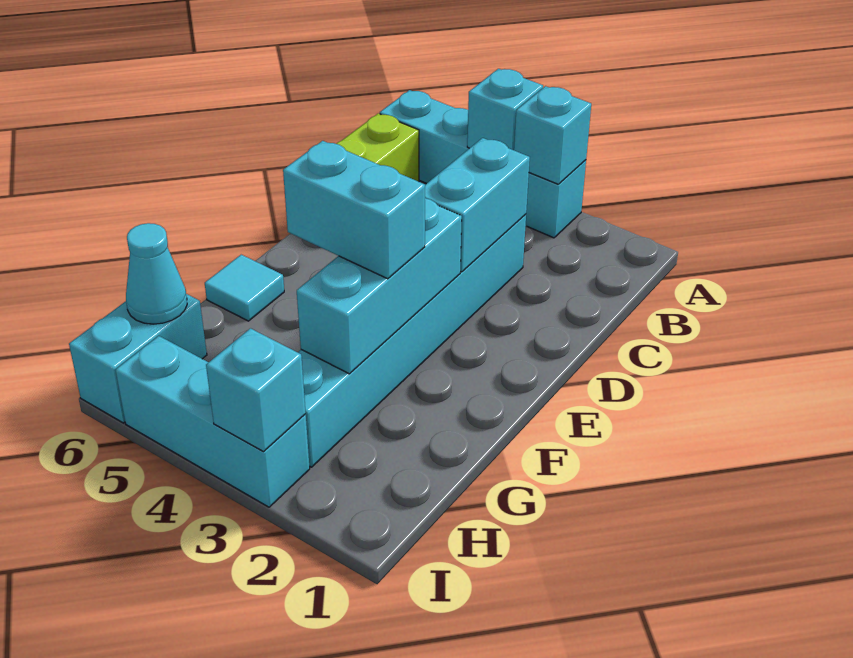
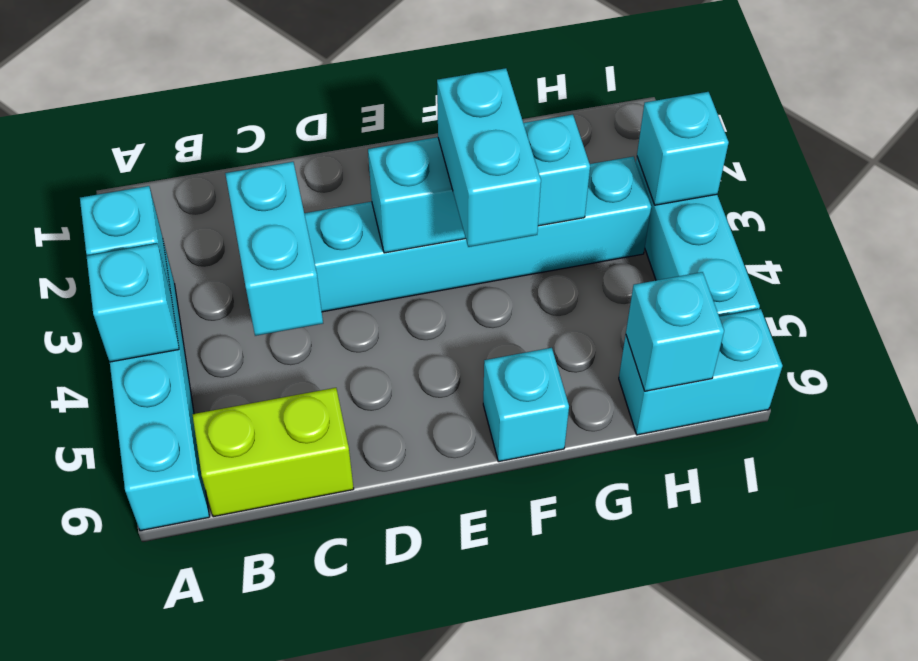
cyan 1x2 brick [425,138,530,272] -> cyan 1x2 brick turned to [225,162,323,336]
cyan 1x1 tile [205,255,284,321] -> cyan 1x1 brick [483,348,569,462]
cyan 1x1 cone [126,223,187,324] -> cyan 1x1 brick [626,272,724,391]

